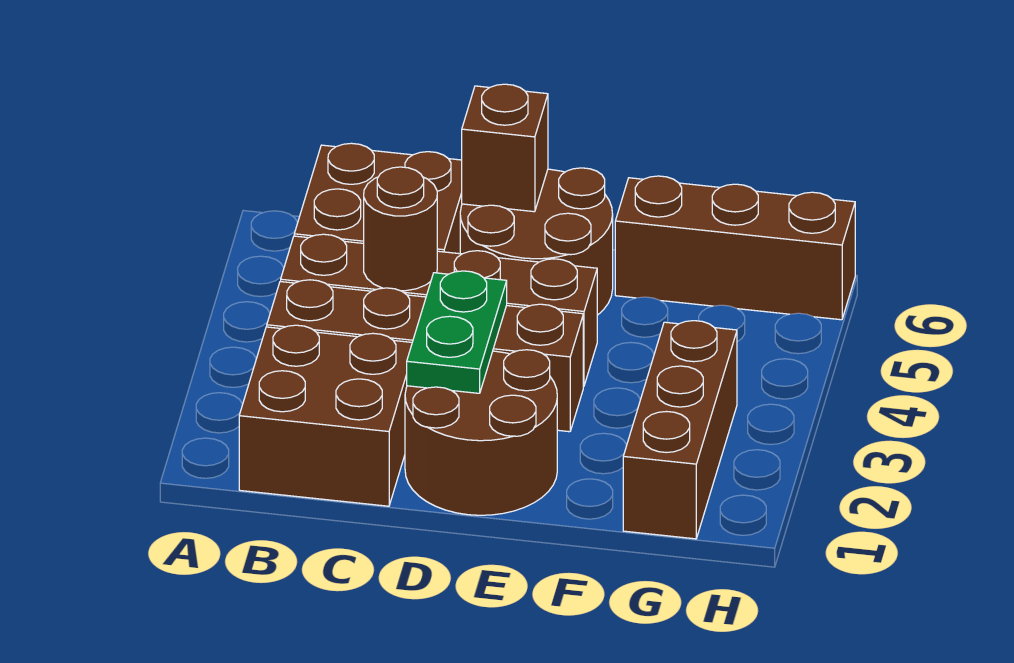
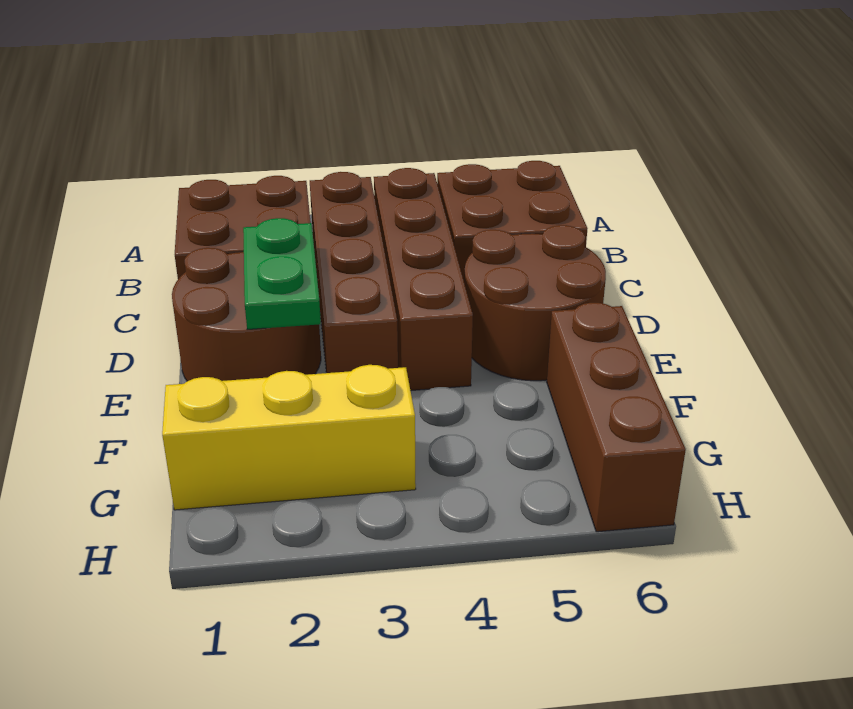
brown 1x1 round brick [364,167,437,291] -> none
green 1x2 plate [407,271,507,393] -> green 1x2 plate turned to [243,218,321,330]
brown 1x1 brick [462,84,548,212] -> none
brown 1x3 brick [623,321,737,539] -> yellow 1x3 brick [162,365,416,510]

